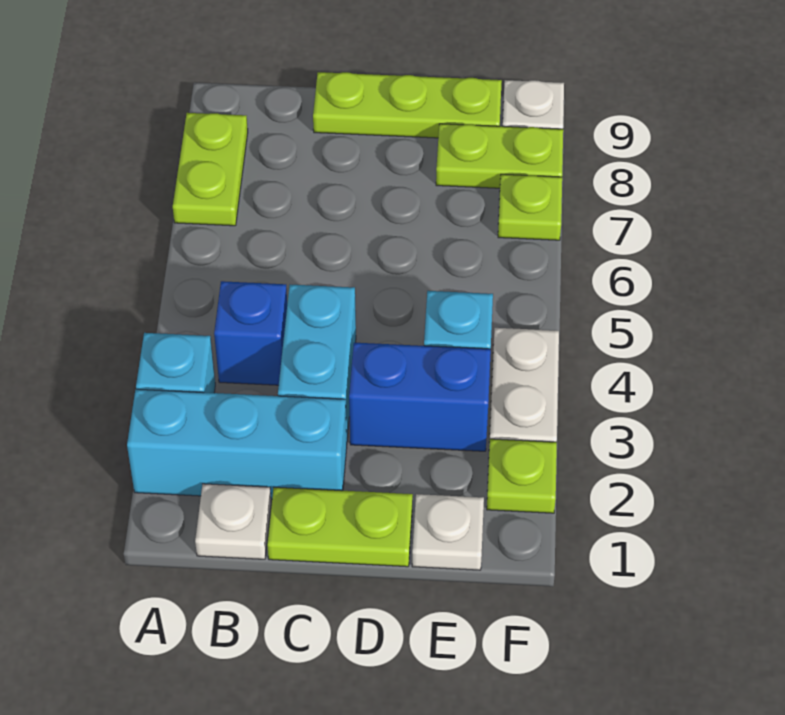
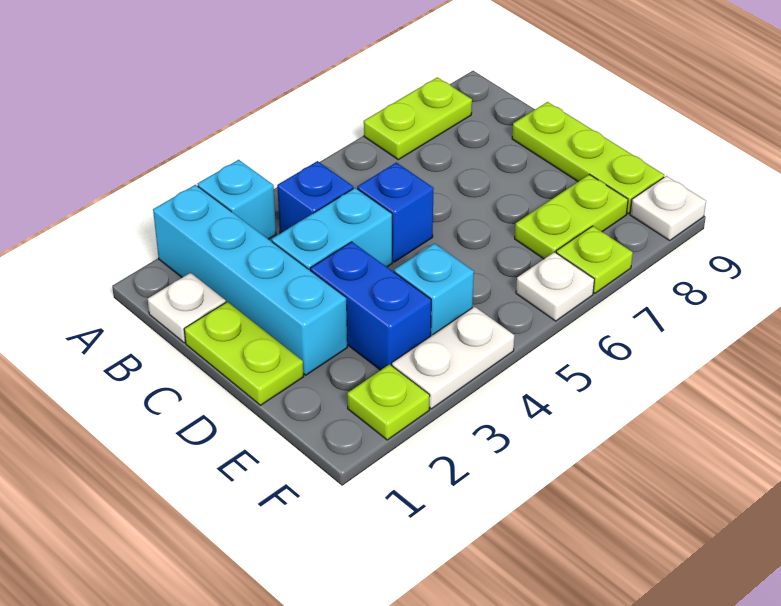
cyan 1x3 brick [127,389,347,499] -> cyan 1x4 brick [153,185,347,375]
none -> blue 1x1 brick [357,163,434,262]
white 1x1 plate [412,494,484,570] -> white 1x1 plate moved to [516,252,594,321]
lime 1x2 plate [436,124,563,188] -> lime 1x2 plate turned to [515,175,628,259]

